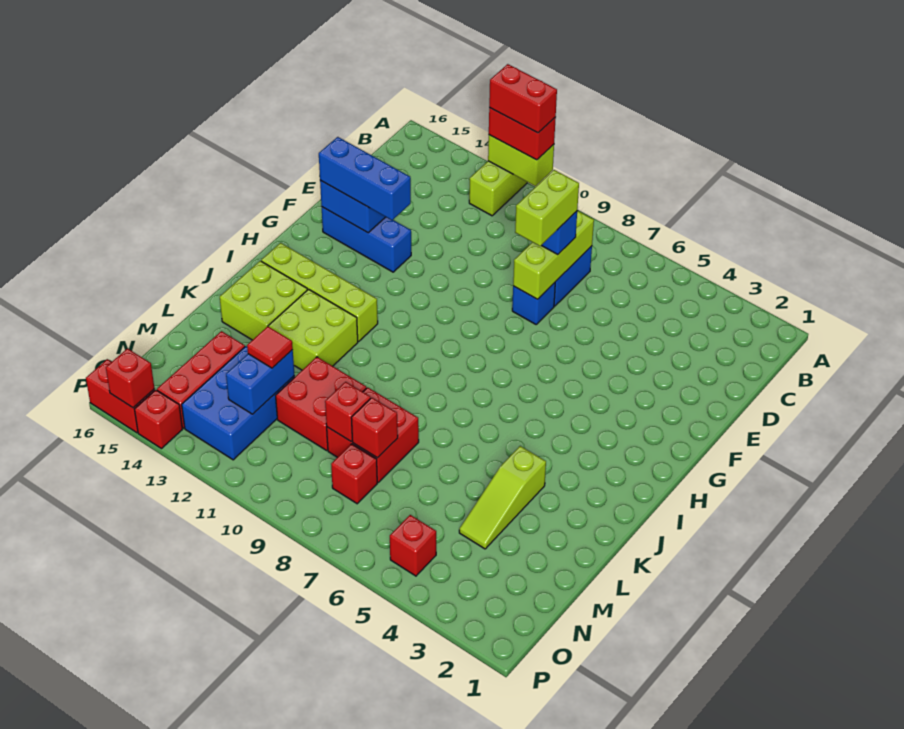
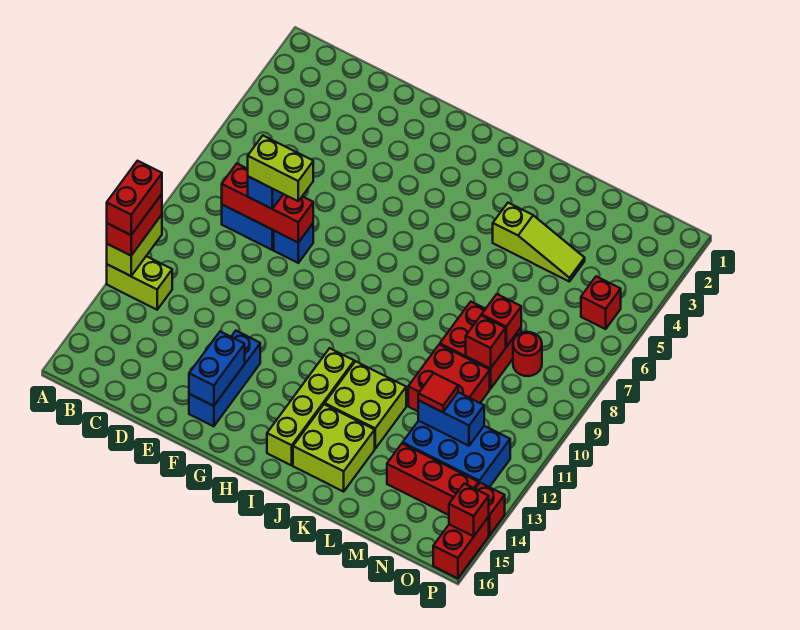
lime 1x3 brick [513,211,594,299] -> red 1x3 brick [222,164,313,242]
blue 1x3 brick [319,137,411,220] -> none
red 1x1 brick [331,444,377,504] -> red 1x1 round brick [513,332,542,376]

